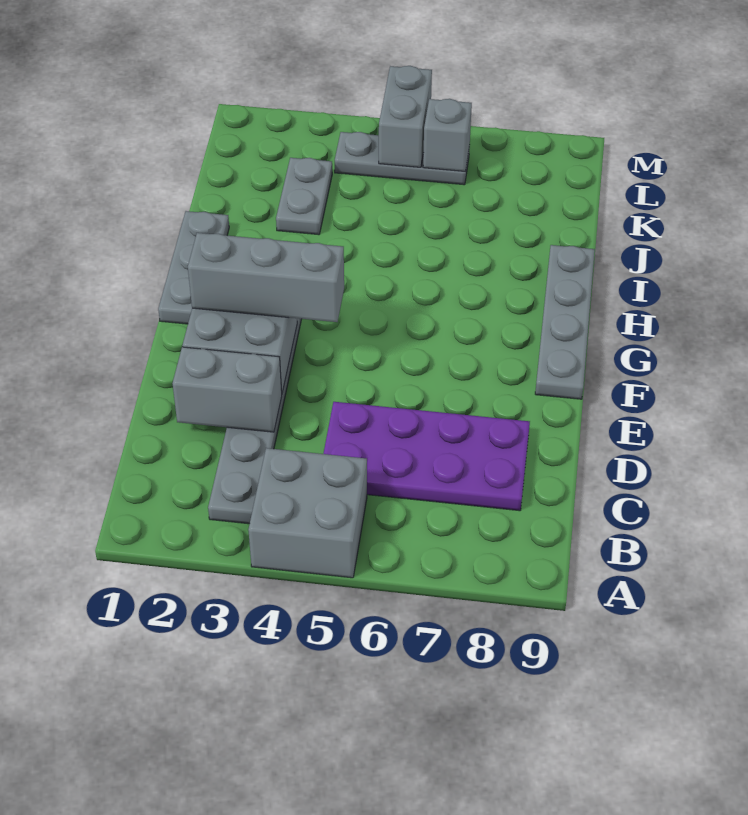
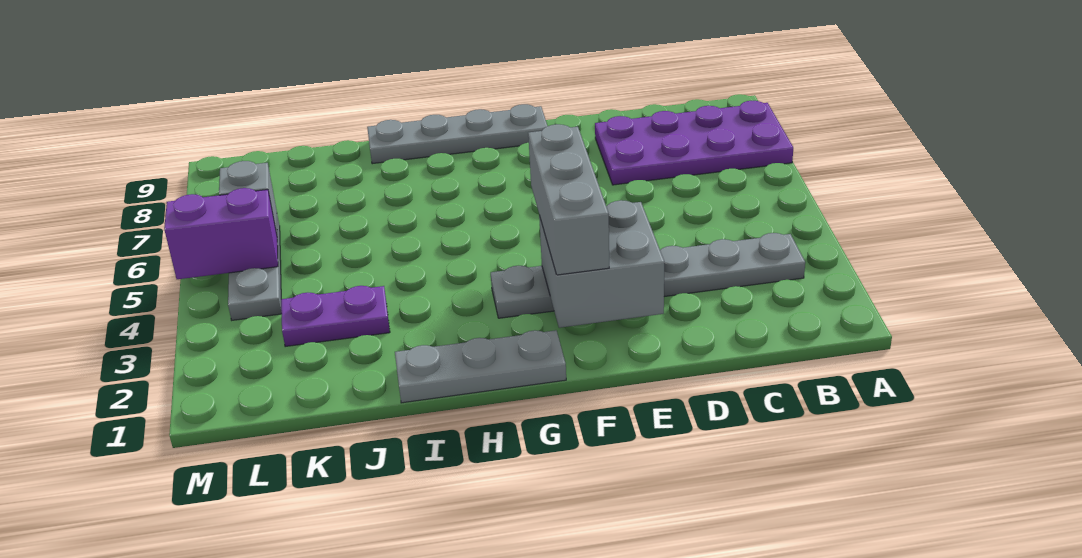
grey 2x2 brick [248,448,367,578] -> none
purple 2x4 plate [323,402,530,511] -> purple 2x4 plate turned to [595,101,793,185]
grey 1x2 brick [172,347,282,432] -> none
grey 1x2 plate [276,158,332,235] -> purple 1x2 plate [281,286,390,347]
grey 1x2 brick [379,66,432,167] -> purple 1x2 brick [164,188,278,279]

